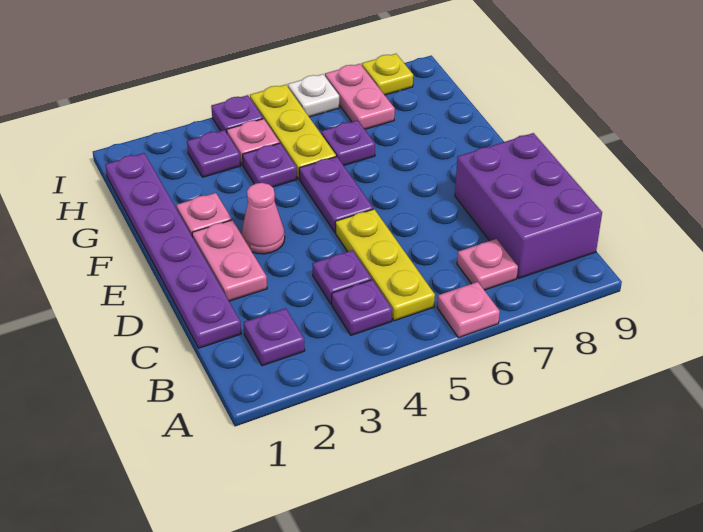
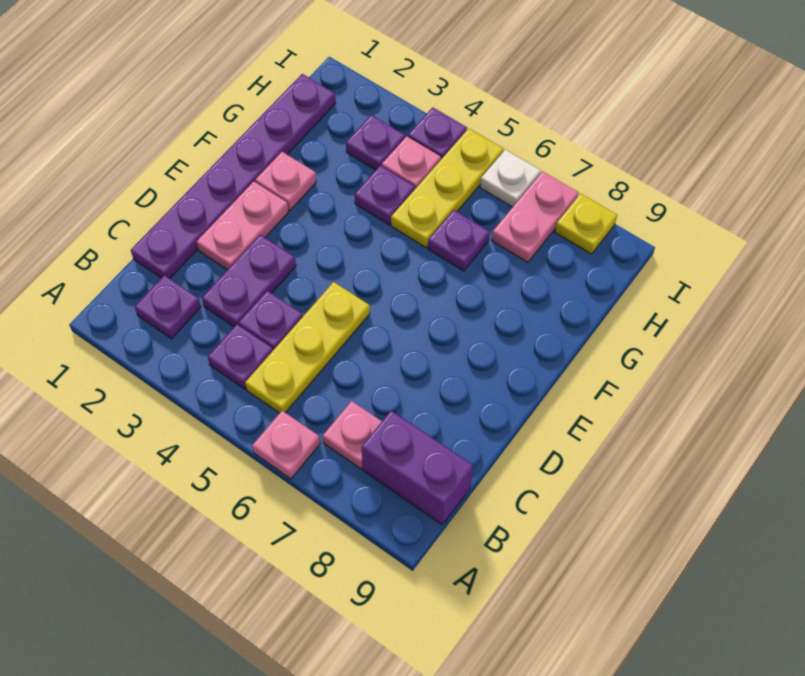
purple 2x3 brick [455,133,602,278] -> purple 1x2 brick [362,411,473,525]
pink 1x1 cone [241,183,285,254] -> none
purple 1x2 plate [299,157,373,232] -> purple 1x2 plate moved to [202,235,296,327]

